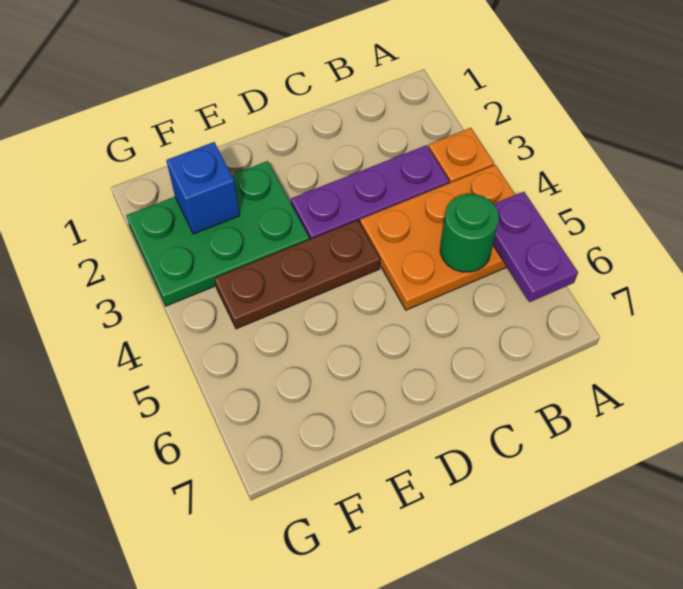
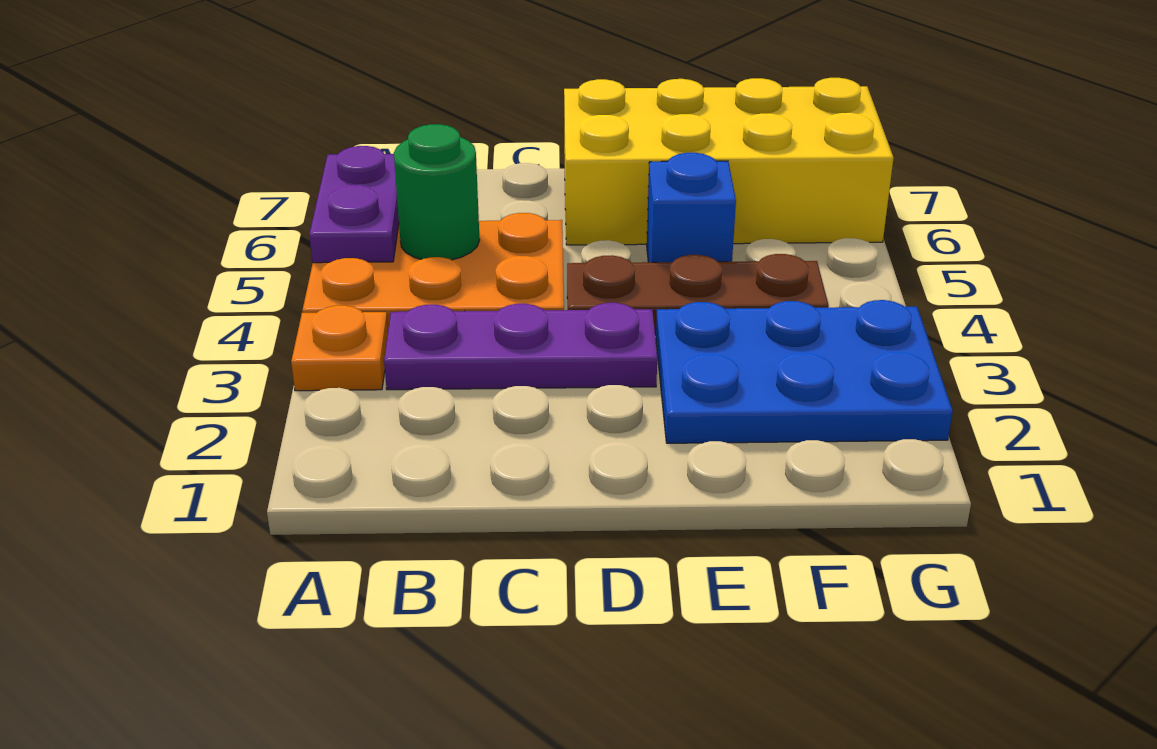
none -> yellow 2x4 brick [564,78,894,245]
green 2x3 plate [126,161,309,306] -> blue 2x3 plate [656,300,953,443]
blue 1x1 brick [166,142,240,234] -> blue 1x1 brick moved to [647,153,736,262]

